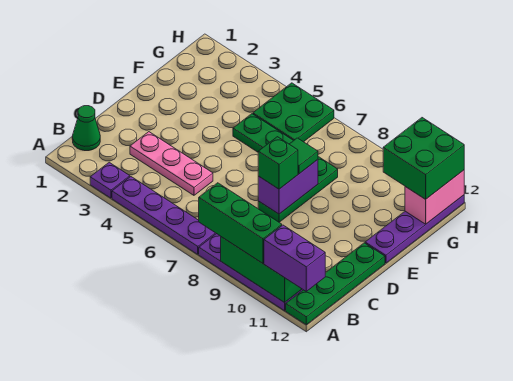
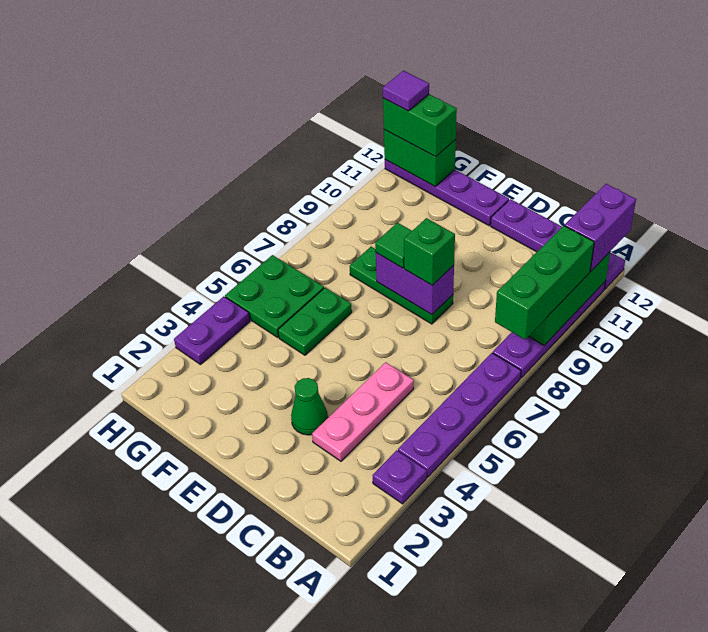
green 1x4 plate [286,243,385,325] -> purple 1x4 plate [491,199,625,289]
green 1x1 cone [72,106,100,151] -> green 1x1 cone moved to [291,378,328,435]
green 2x2 brick [383,118,464,199] -> green 1x2 brick [383,94,457,157]
pink 1x2 brick [405,170,464,224] -> green 1x2 brick [384,130,456,186]
none -> purple 1x2 plate [174,296,250,365]
none -> purple 1x1 tile [383,71,429,111]

